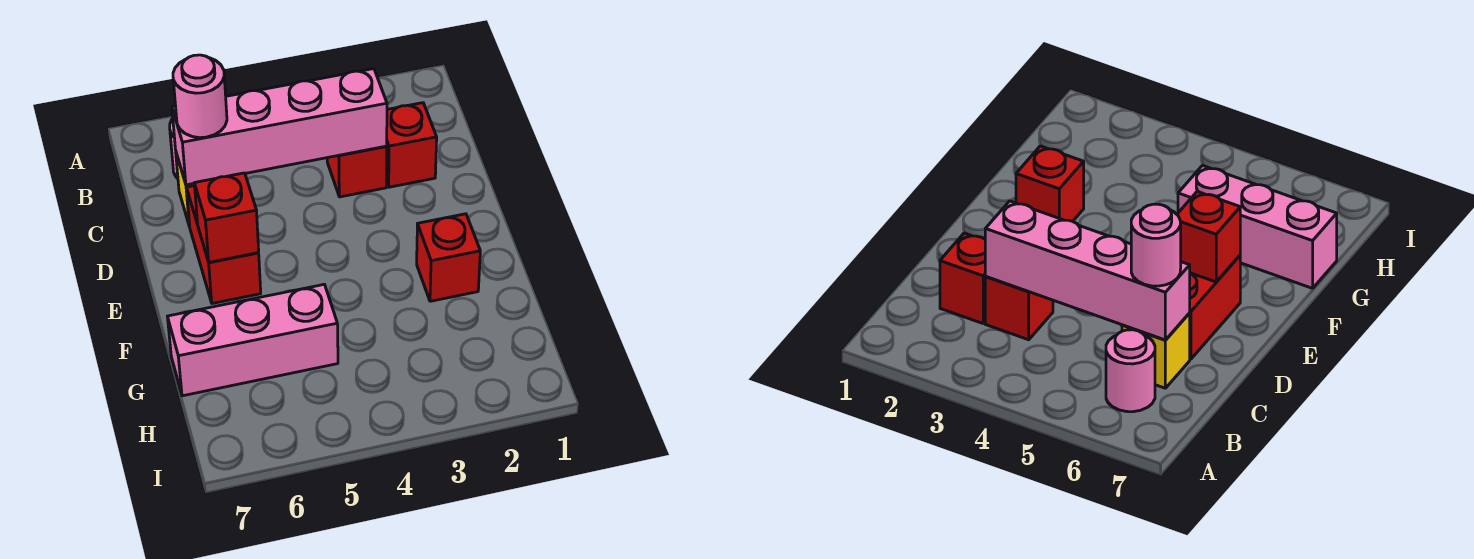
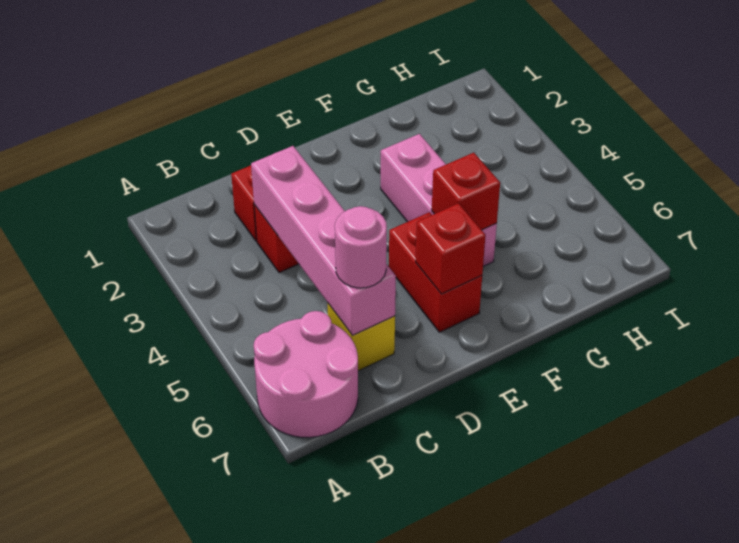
pink 1x1 round brick [1106,330,1155,412] -> pink 2x2 round brick [254,311,358,438]
red 1x2 brick [187,186,261,304] -> red 1x2 brick turned to [389,212,482,332]
red 1x1 brick [417,214,480,301] -> red 1x1 brick moved to [432,153,500,230]
pink 1x3 brick [167,284,338,396] -> pink 1x3 brick moved to [381,134,497,266]

